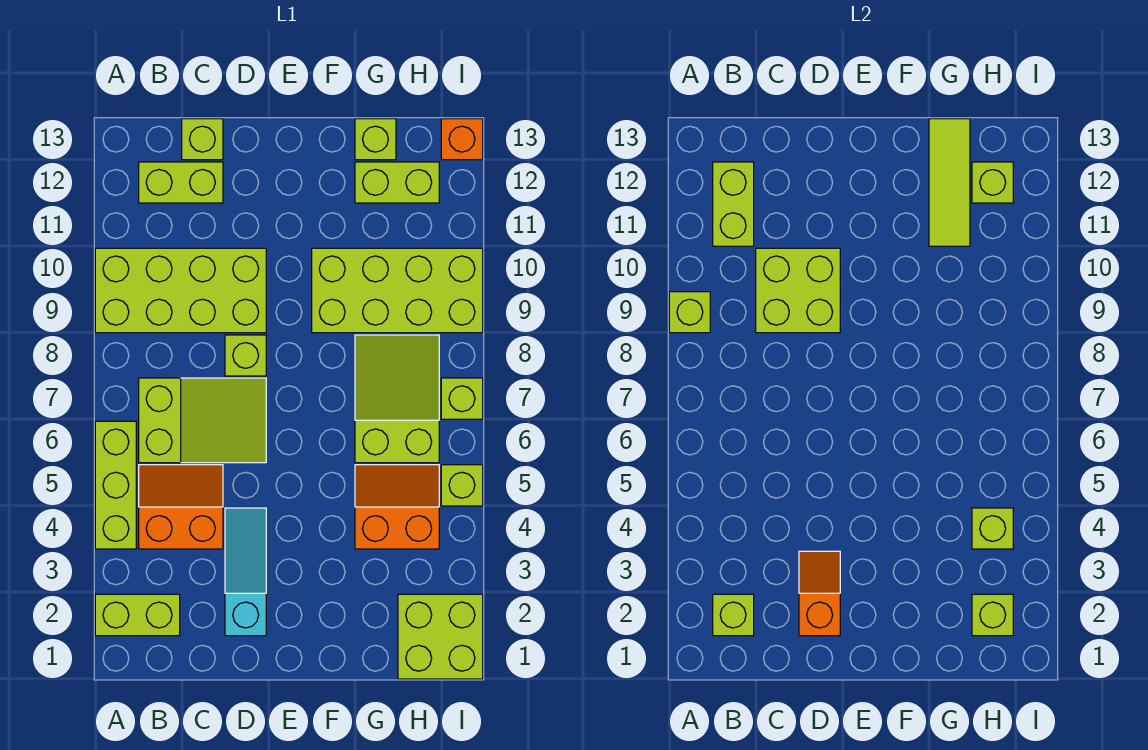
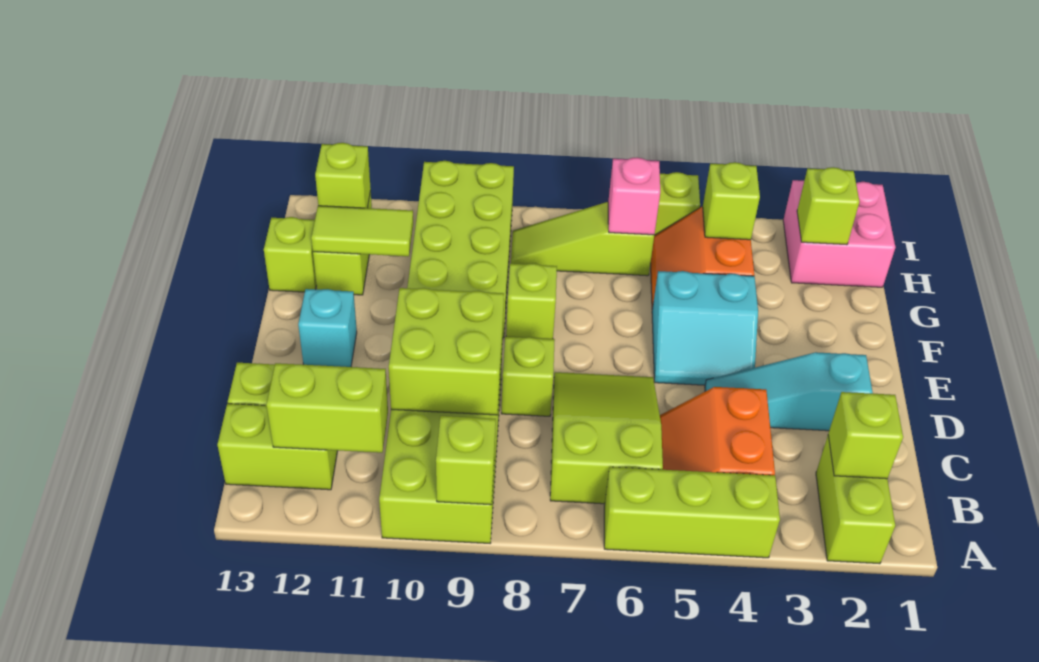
lime 1x2 brick [139,162,223,203] -> lime 1x2 brick turned to [218,404,338,490]
orange 1x2 slope [799,551,840,636] -> none
none -> cyan 2x2 slope [652,271,758,385]
none -> cyan 1x1 brick [298,289,357,367]
lime 2x3 slope [355,335,439,463] -> lime 1x3 slope [511,202,654,276]
lime 1x3 tile [929,119,970,246] -> lime 1x2 tile [311,206,413,256]
lime 2x2 brick [398,594,483,679] -> pink 2x2 brick [783,180,895,287]
none -> pink 1x1 brick [608,158,660,235]
lime 1x1 brick [441,378,483,419] -> lime 1x1 brick moved to [506,264,557,339]
orange 1x1 brick [441,119,483,160] -> none

